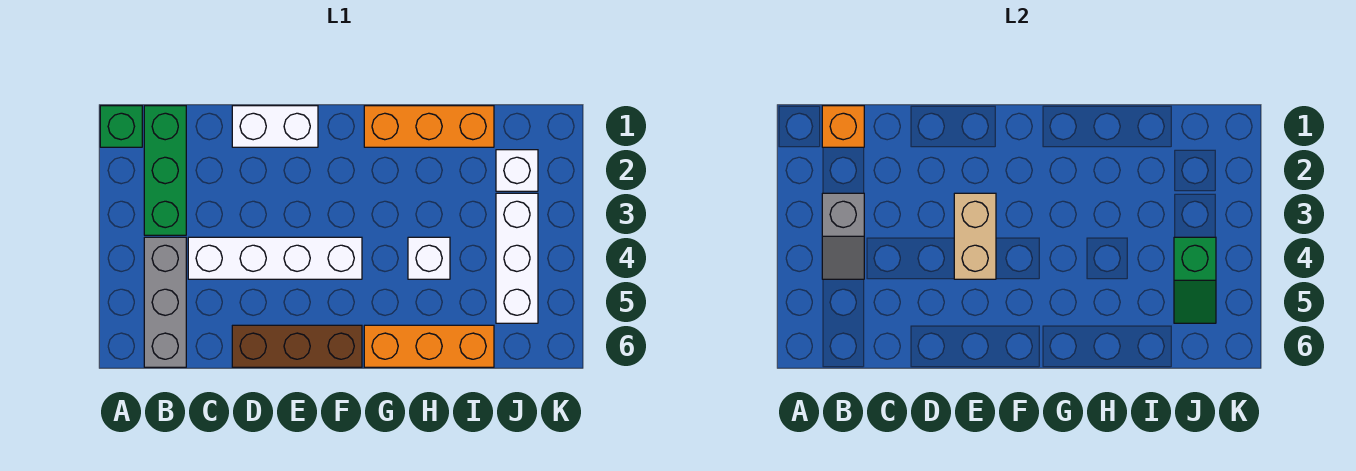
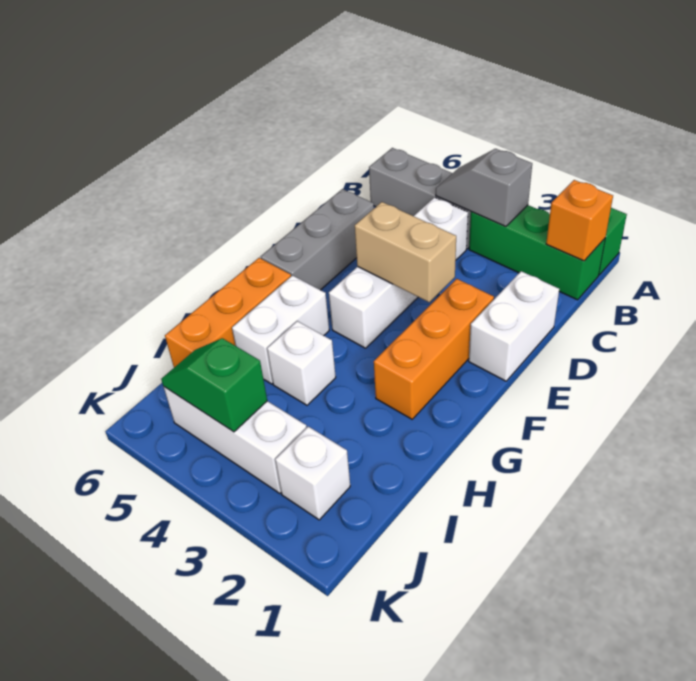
brown 1x3 brick [232,325,362,367] -> grey 1x3 brick [261,189,374,290]
orange 1x3 brick [364,106,494,147] -> orange 1x3 brick moved to [374,279,494,419]
none -> white 1x2 brick [232,275,329,384]

